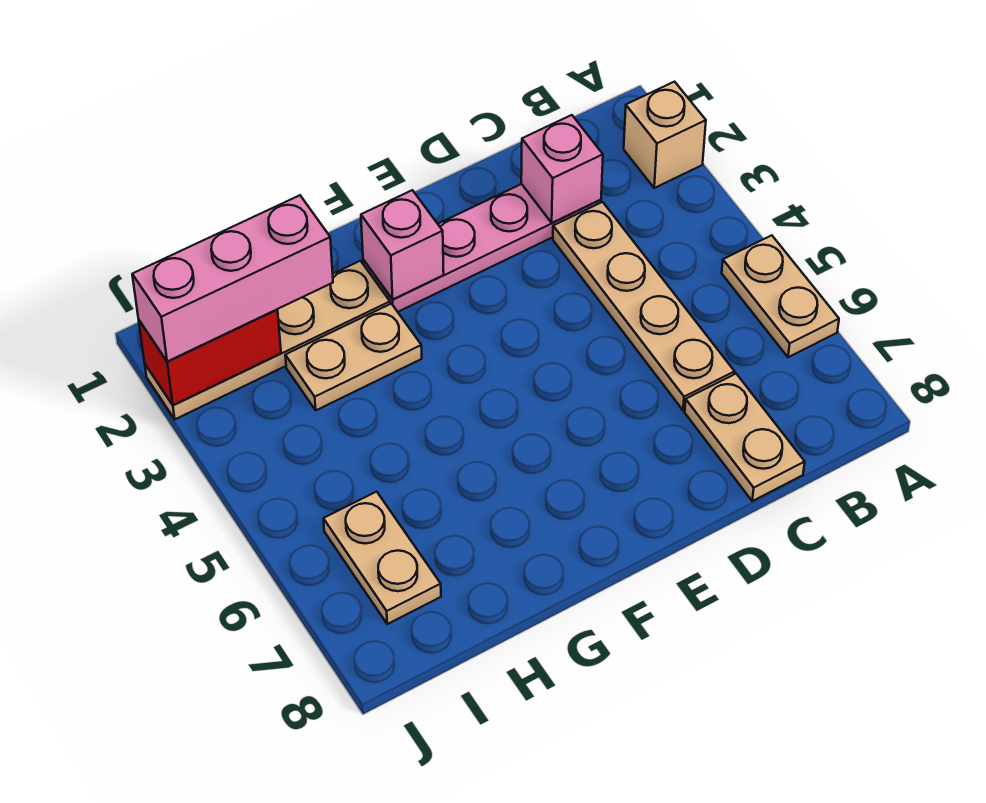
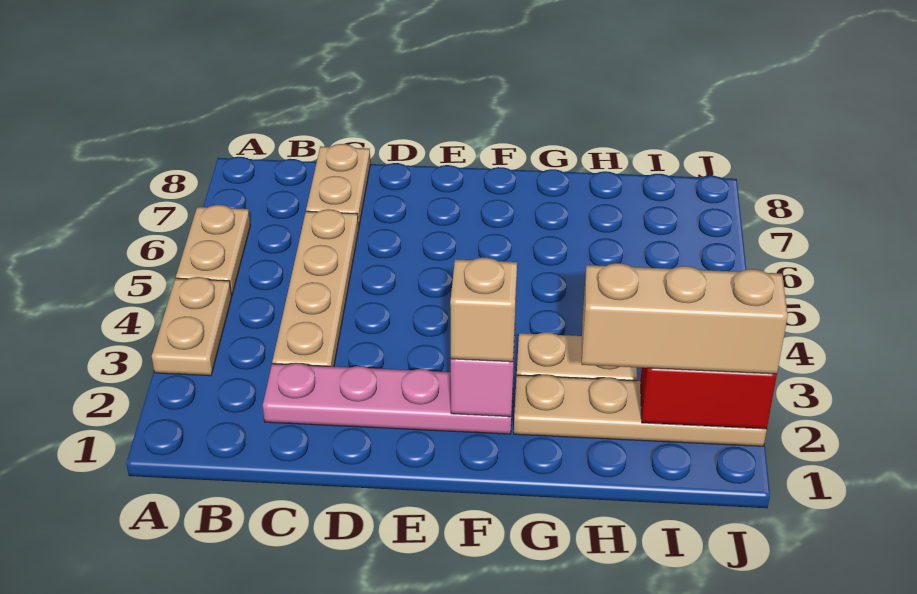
tan 1x1 brick [624,82,706,188] -> tan 1x1 brick moved to [450,258,517,362]
pink 1x1 brick [521,115,603,223] -> none
pink 1x3 brick [132,195,333,362] -> tan 1x3 brick [582,263,788,374]
tan 1x2 plate [323,492,441,624] -> tan 1x2 plate moved to [152,277,232,376]

